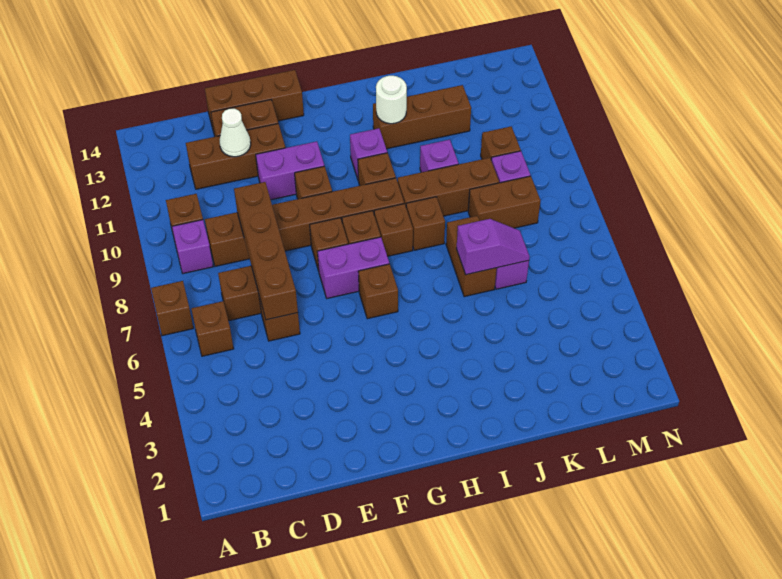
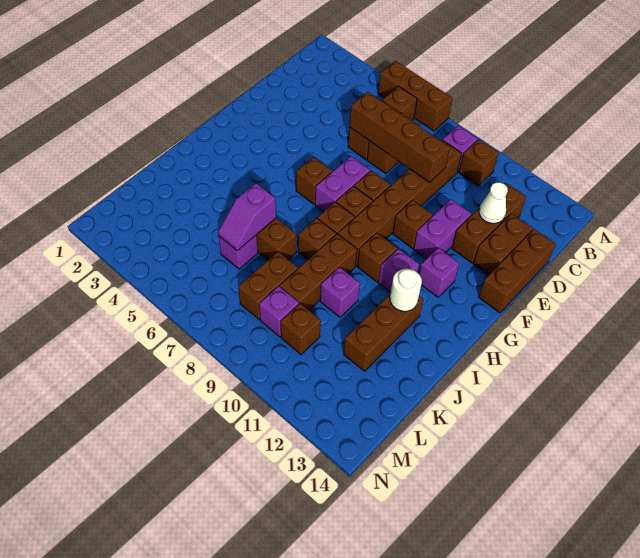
brown 1x1 brick [151,281,193,336] -> brown 1x3 brick [378,61,453,131]
none -> purple 1x1 brick [419,248,459,297]

